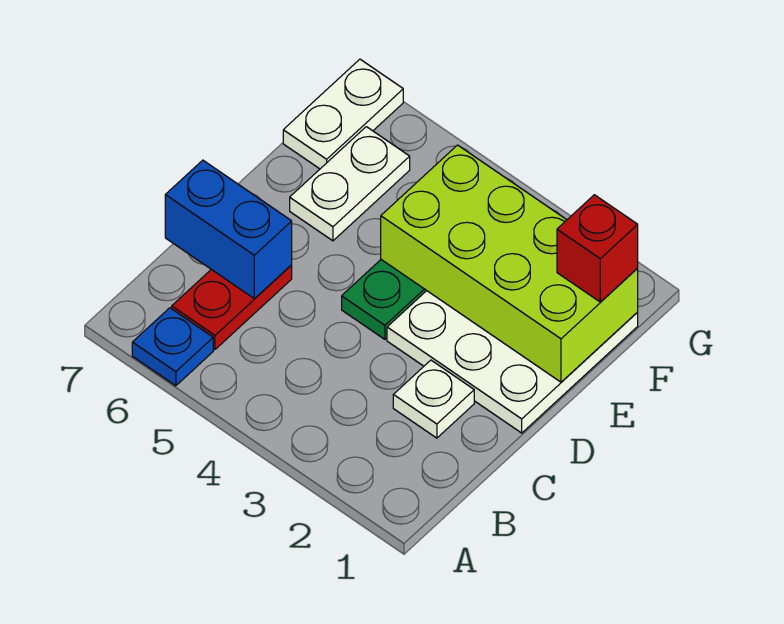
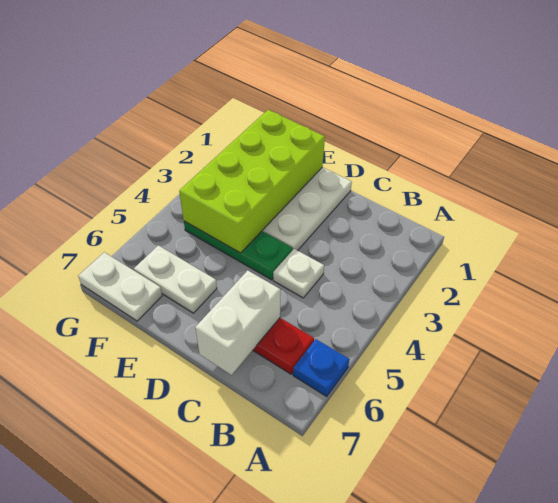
white 1x1 plate [393,360,474,438] -> white 1x1 plate moved to [273,249,324,298]
blue 1x2 brick [165,160,292,299] -> white 1x2 brick [195,270,281,375]
red 1x1 brick [557,195,638,302] -> none

